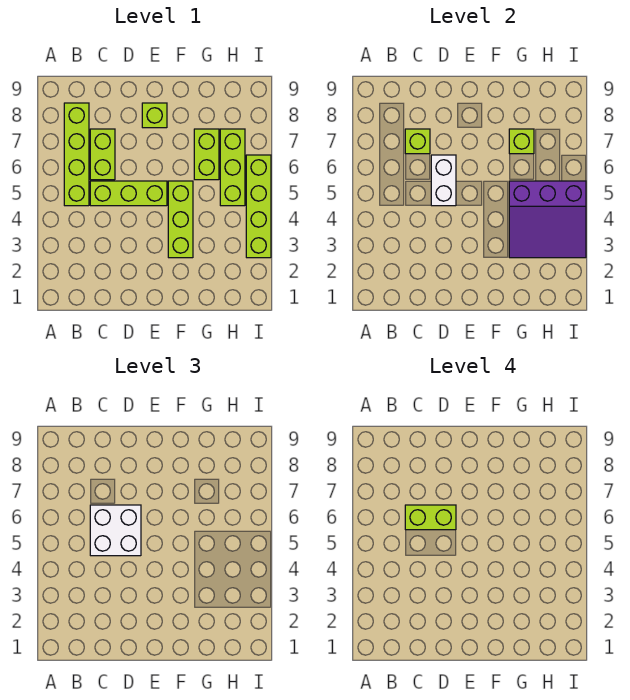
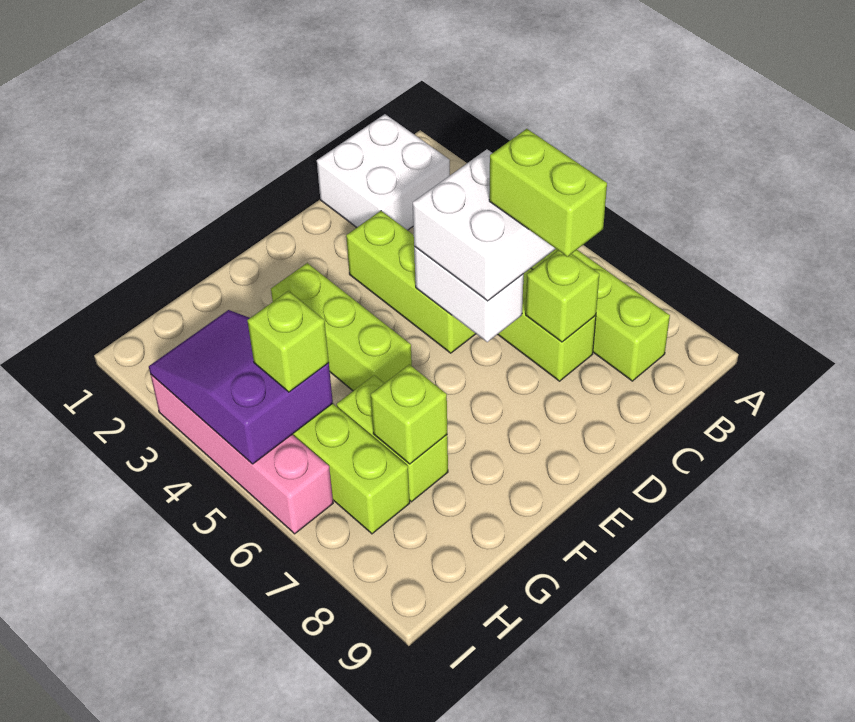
none -> white 2x2 brick [317,114,450,230]
lime 1x3 brick [90,181,167,206] -> lime 1x3 brick turned to [346,211,476,353]
lime 1x2 brick [405,505,456,530] -> lime 1x2 brick turned to [489,129,607,257]
lime 1x1 brick [142,103,167,128] -> lime 1x1 brick moved to [247,291,329,392]
purple 3x3 slope [509,181,586,258] -> purple 2x3 slope [149,310,333,464]
lime 1x4 brick [246,155,271,258] -> pink 1x4 brick [150,374,333,534]

